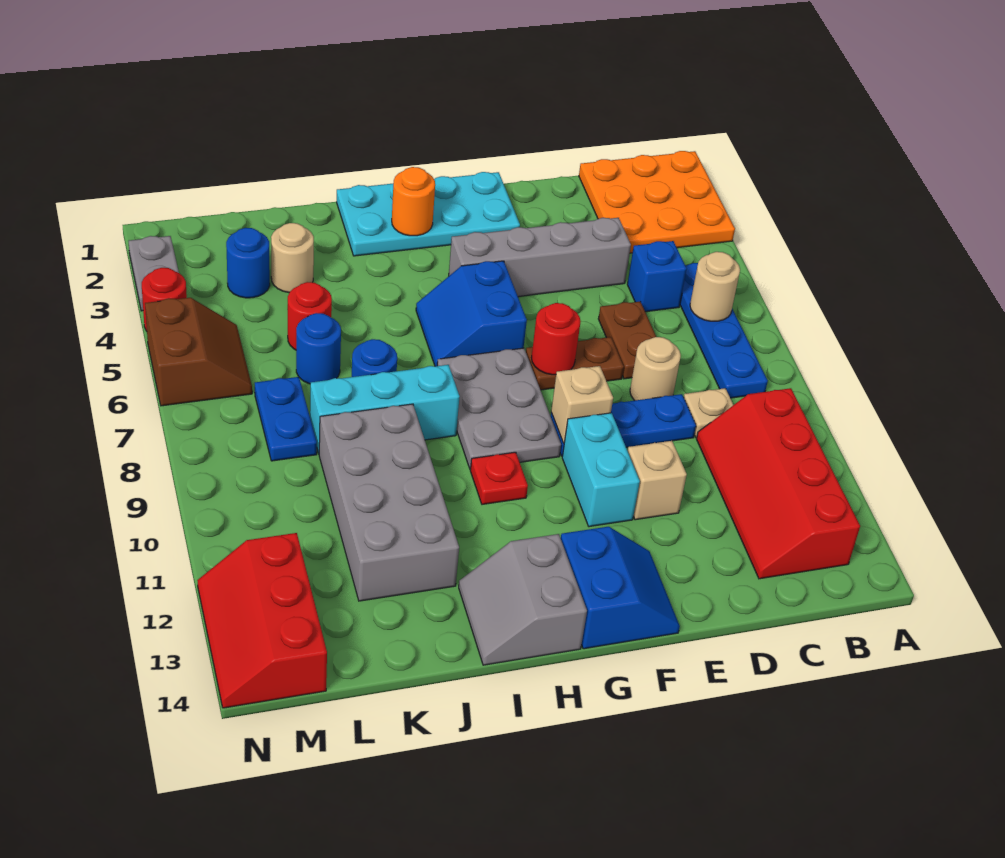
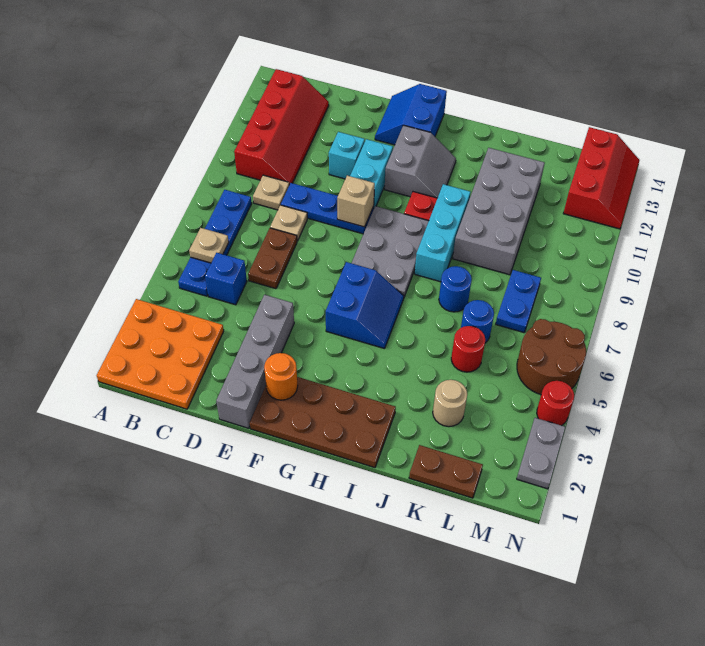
tan 1x1 round brick [690,252,740,321] -> tan 1x1 plate [189,228,229,263]
grey 1x4 brick [449,218,631,297] -> grey 1x4 brick turned to [216,295,294,428]
tan 1x1 round brick [630,337,681,401] -> tan 1x1 plate [270,205,307,241]
brown 1x2 plate [526,337,624,390] -> brown 1x2 plate moved to [409,445,483,498]
tan 1x1 brick [628,441,687,520] -> cyan 1x1 brick [329,132,365,179]
cyan 2x4 plate [337,172,520,256] -> brown 2x4 plate [250,377,396,468]
red 1x1 round brick [532,303,581,375] -> none
orange 1x1 round brick [392,167,435,236] -> orange 1x1 round brick moved to [264,353,298,400]
grey 2x2 slope [459,534,587,665] -> grey 2x2 slope moved to [385,125,456,198]
cyan 1x3 brick [310,365,460,453] -> cyan 1x3 brick turned to [415,184,471,282]
blue 1x1 round brick [226,228,270,298] -> none
brown 2x2 slope [145,298,252,406] -> brown 2x2 round brick [517,319,586,395]

